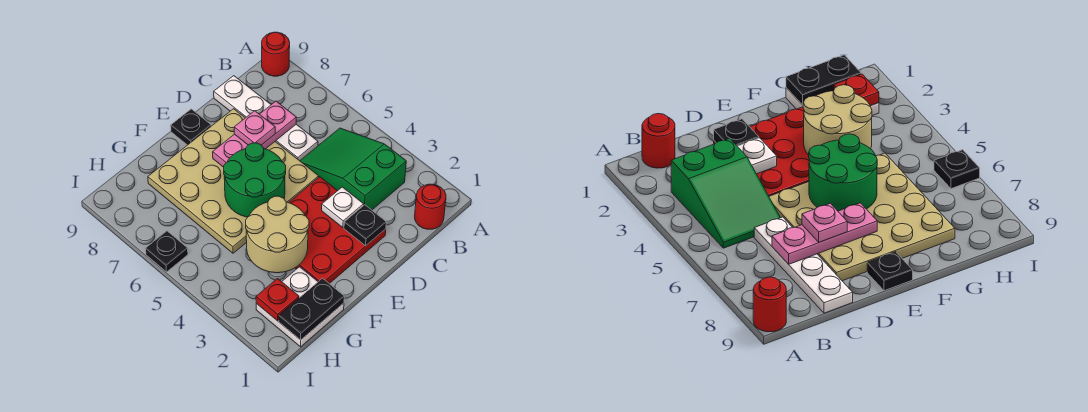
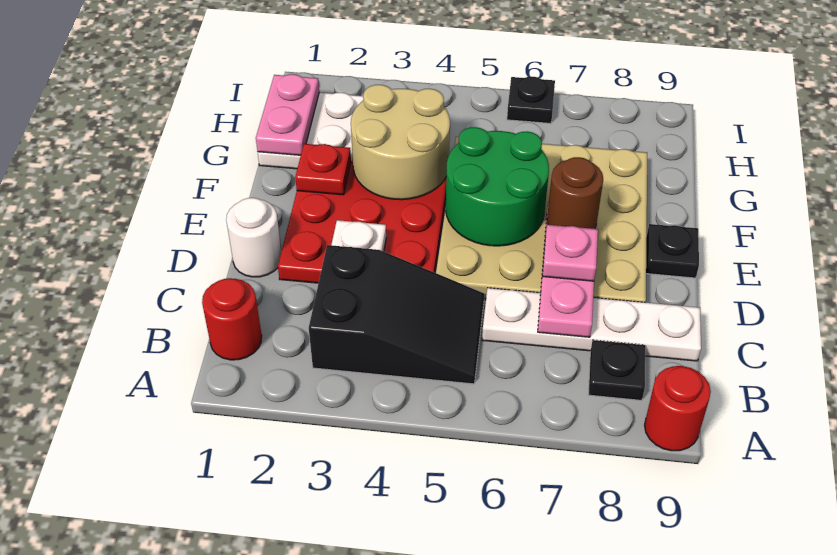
green 2x3 slope [300,128,406,210] -> black 2x3 slope [309,245,484,384]
none -> white 1x1 round brick [226,198,281,277]
black 1x1 plate [344,205,386,246] -> black 1x1 plate moved to [589,340,645,400]
none -> brown 1x1 round brick [547,157,603,229]
black 1x2 plate [279,278,344,340] -> pink 1x2 plate [256,74,319,156]
red 1x1 plate [256,279,299,321] -> red 1x1 plate moved to [295,144,351,195]

